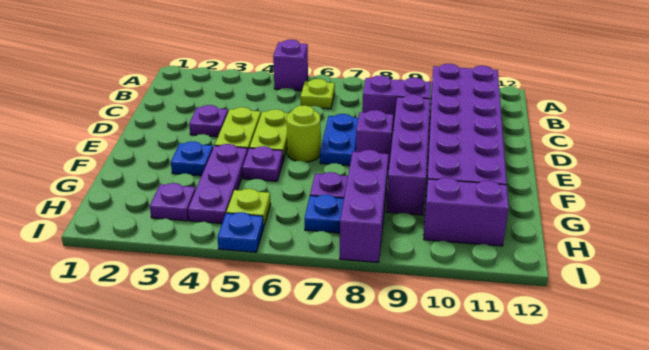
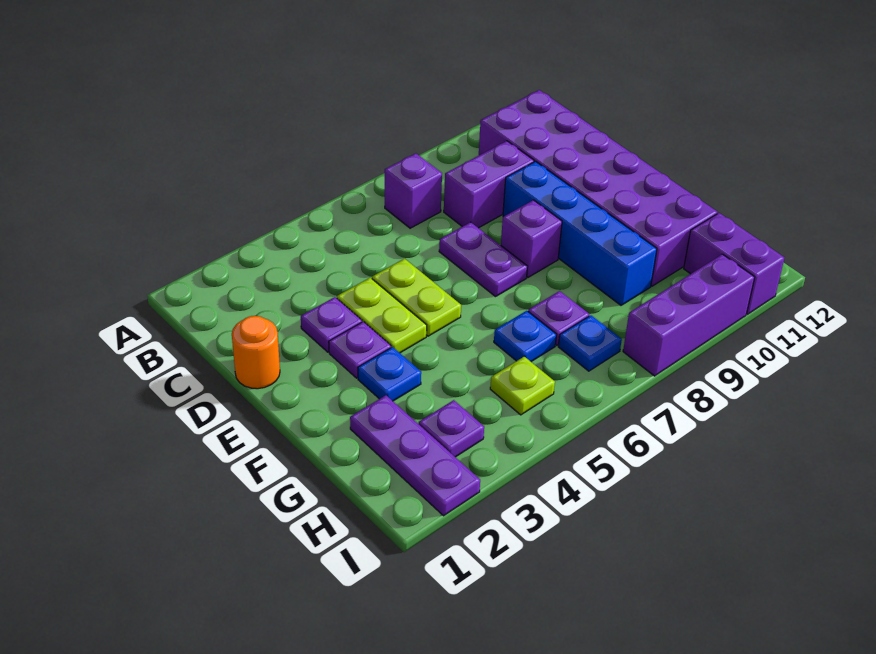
purple 1x1 brick [273,40,308,91] -> purple 1x1 brick moved to [385,153,442,228]
lime 1x1 plate [300,79,335,109] -> none
none -> orange 1x1 round brick [232,316,280,389]
blue 1x2 plate [320,114,358,166] -> purple 1x2 plate [439,222,528,297]
purple 1x4 brick [386,94,430,215] -> blue 1x4 brick [503,161,657,305]
lime 1x1 round brick [287,105,321,162] -> none
purple 1x3 plate [188,144,248,224] -> purple 1x3 plate moved to [350,395,480,516]
purple 1x1 plate [242,146,283,181] -> purple 1x1 plate moved to [329,322,391,378]
purple 1x3 brick [340,150,389,262] -> purple 1x3 brick turned to [623,254,755,376]
purple 1x2 brick [424,178,509,246] -> purple 1x2 brick turned to [684,213,784,314]
blue 1x1 plate [217,212,264,252] -> blue 1x1 plate moved to [494,311,557,362]

